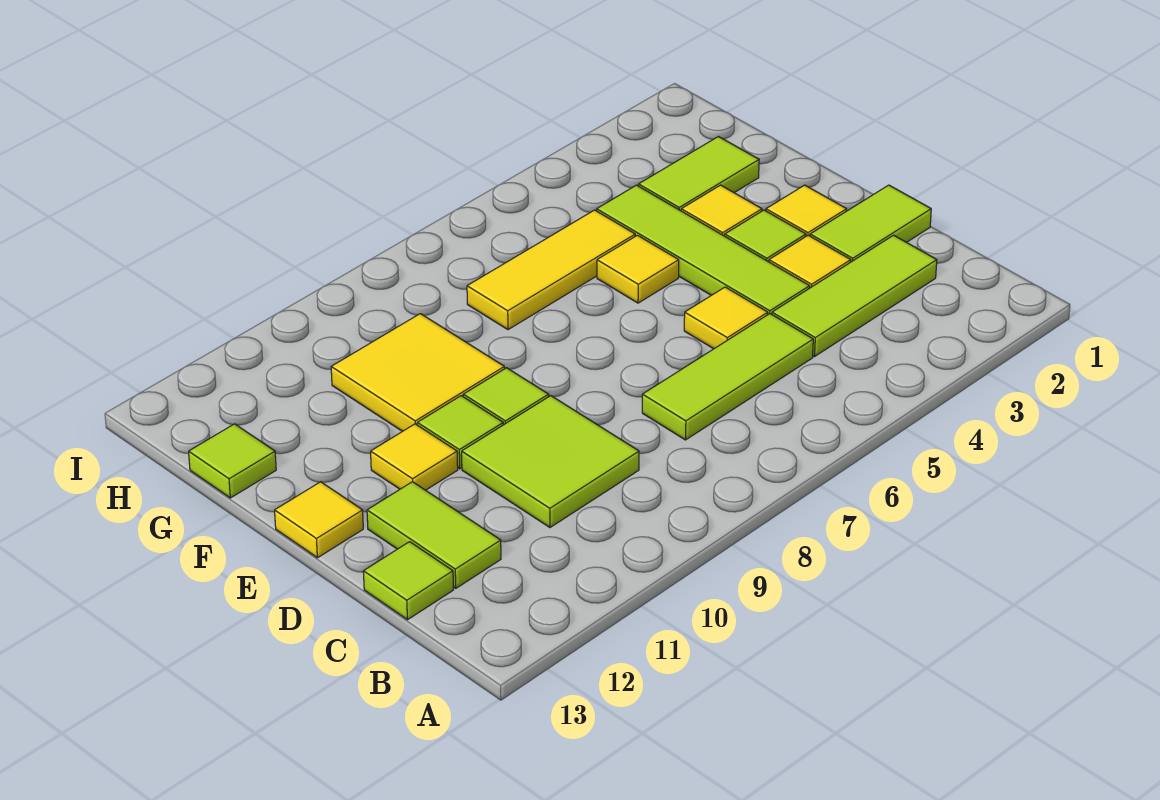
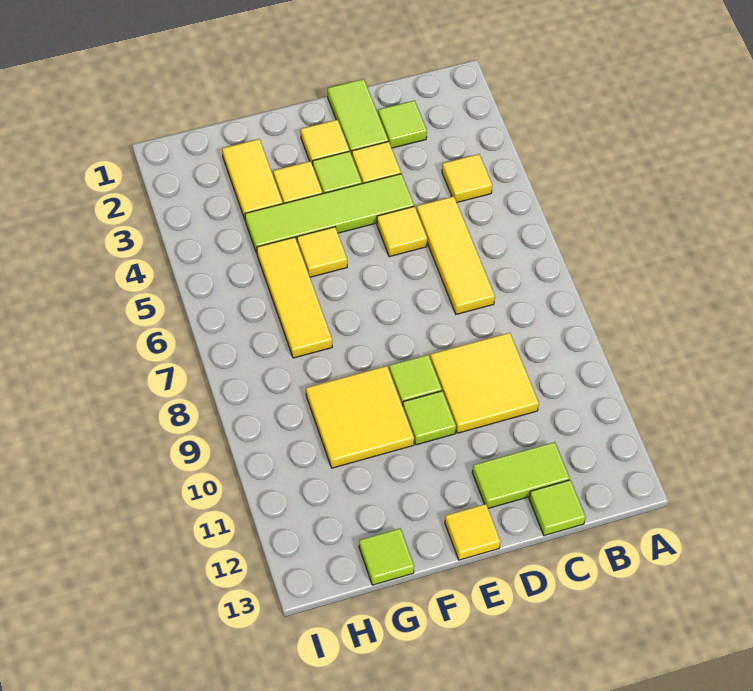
lime 1x3 tile [772,235,937,356] -> lime 1x1 tile [378,101,427,148]
lime 1x3 tile [642,314,813,440] -> yellow 1x3 tile [416,196,495,314]
lime 2x2 tile [462,396,639,527] -> yellow 2x2 tile [430,333,539,433]
yellow 1x1 tile [371,424,458,490] -> yellow 1x1 tile moved to [442,154,492,202]
lime 1x2 tile [639,137,759,211] -> yellow 1x2 tile [222,139,283,219]

